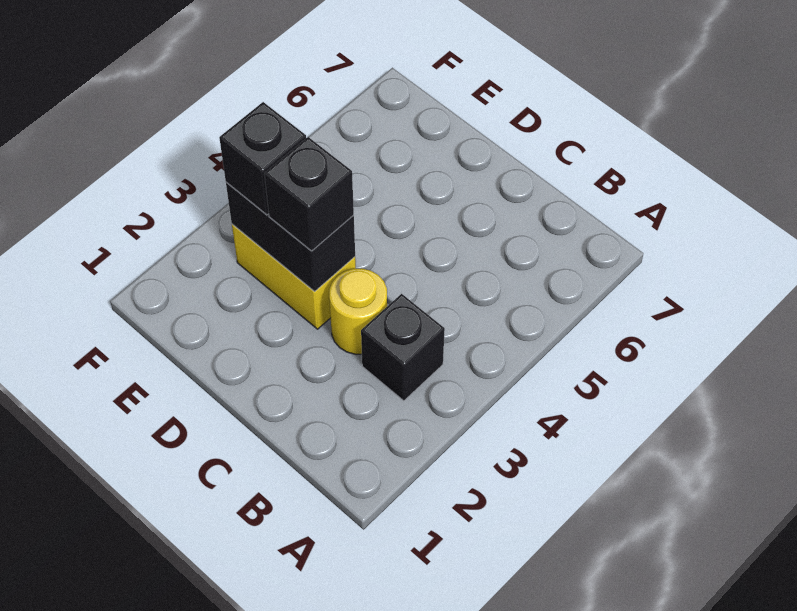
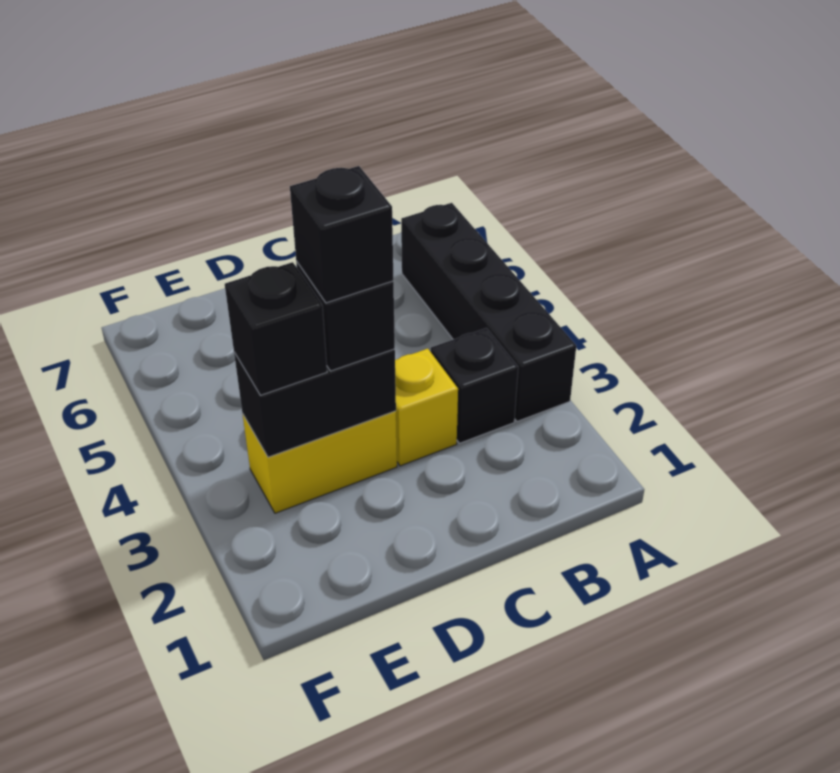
none -> black 1x4 brick [401,203,576,421]
yellow 1x1 round brick [329,268,387,354] -> yellow 1x1 brick [395,349,458,466]
none -> black 1x1 brick [290,166,394,303]

